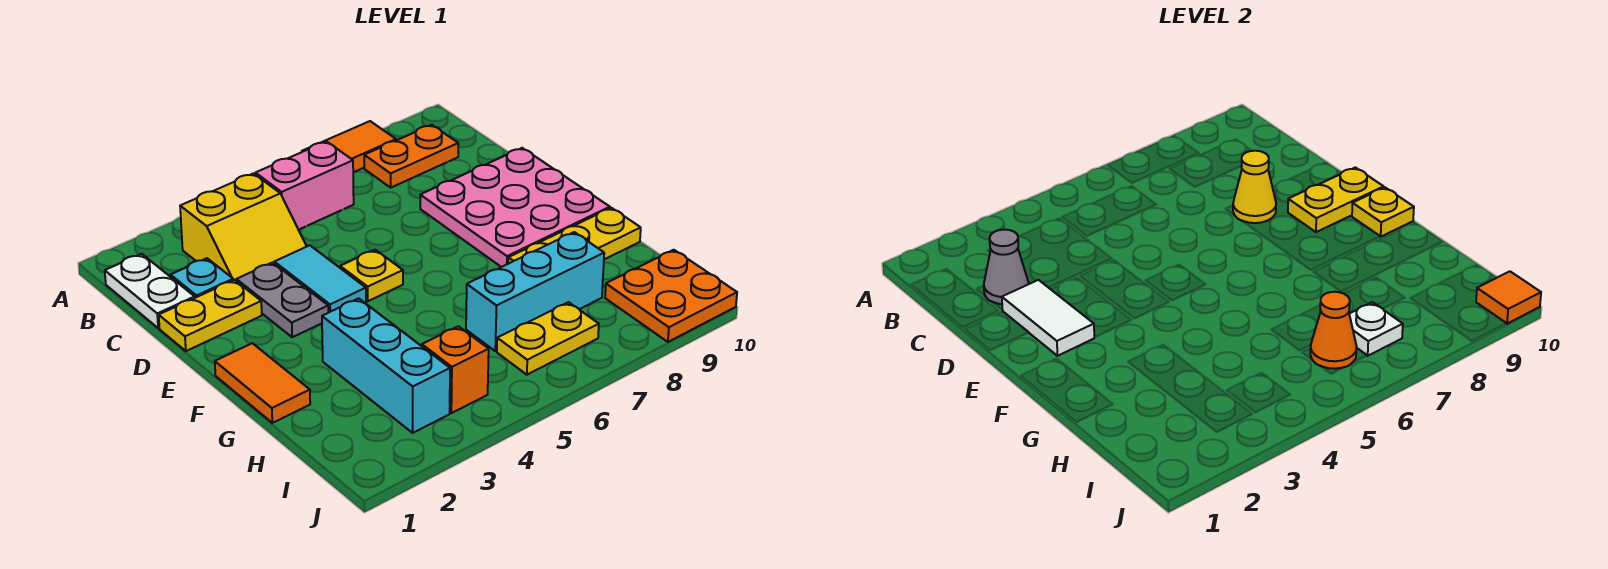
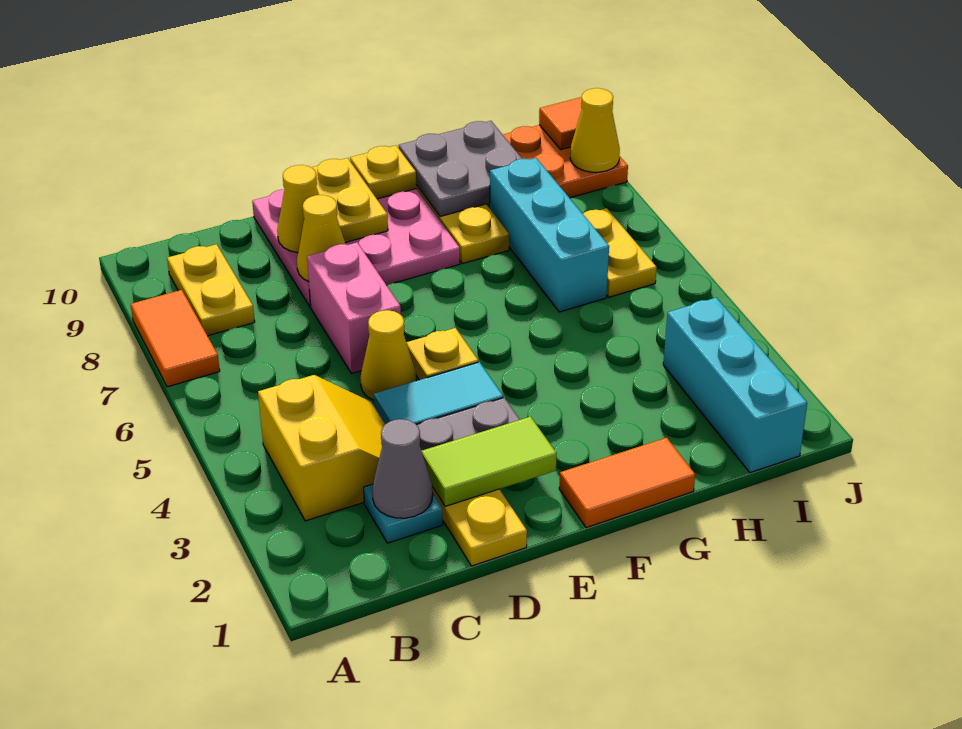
white 1x2 plate [105,254,195,328] -> none
pink 1x2 brick [255,142,354,230] -> pink 1x2 brick moved to [307,243,401,374]
orange 1x2 plate [364,125,458,188] -> yellow 1x2 plate [167,244,255,336]
white 1x2 tile [1002,280,1094,356] -> lime 1x2 tile [422,417,557,506]
none -> yellow 1x1 cone [361,310,416,400]
none -> yellow 1x1 cone [277,165,319,253]
cyan 1x3 brick [322,298,450,433] -> cyan 1x3 brick turned to [663,298,807,473]
none -> grey 2x2 plate [399,121,522,216]
orange 1x1 brick [422,326,489,413] -> none
orange 1x1 cone [1310,292,1357,369] -> none
white 1x1 plate [1349,302,1403,356] -> none
none -> yellow 1x1 cone [570,88,620,172]

